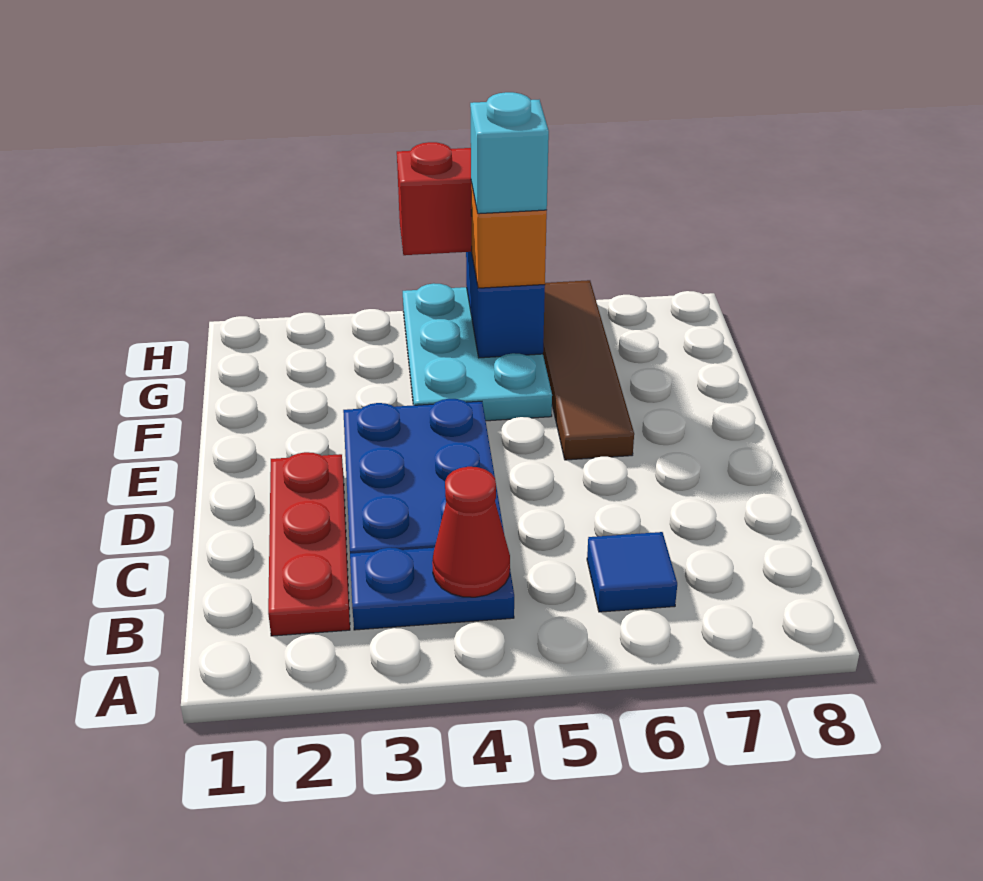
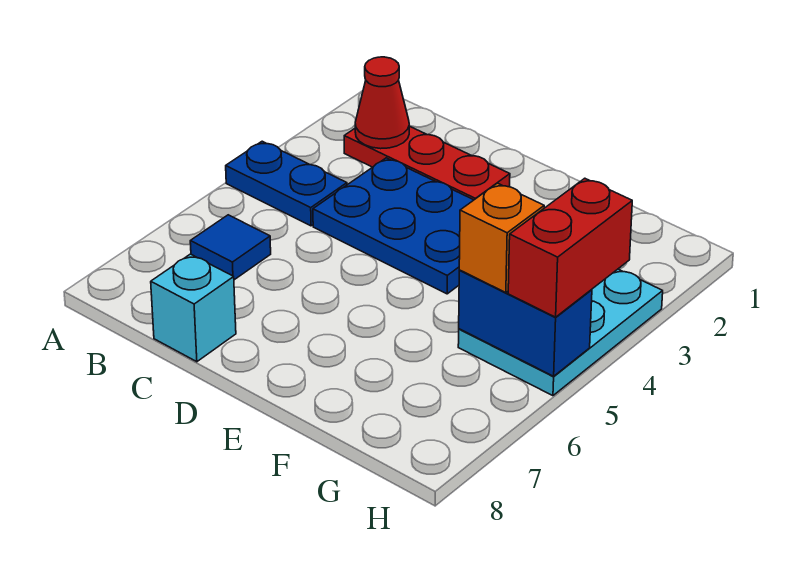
blue 1x2 plate [350,548,514,630] -> blue 1x2 plate turned to [226,141,347,226]
red 1x1 cone [432,467,510,597] -> red 1x1 cone moved to [355,57,409,149]
brown 1x4 tile [543,280,634,460] -> none
cyan 2x3 plate [403,283,552,421] -> cyan 2x3 plate turned to [458,269,663,396]
cyan 1x1 brick [470,92,549,214] -> cyan 1x1 brick moved to [151,254,236,362]

